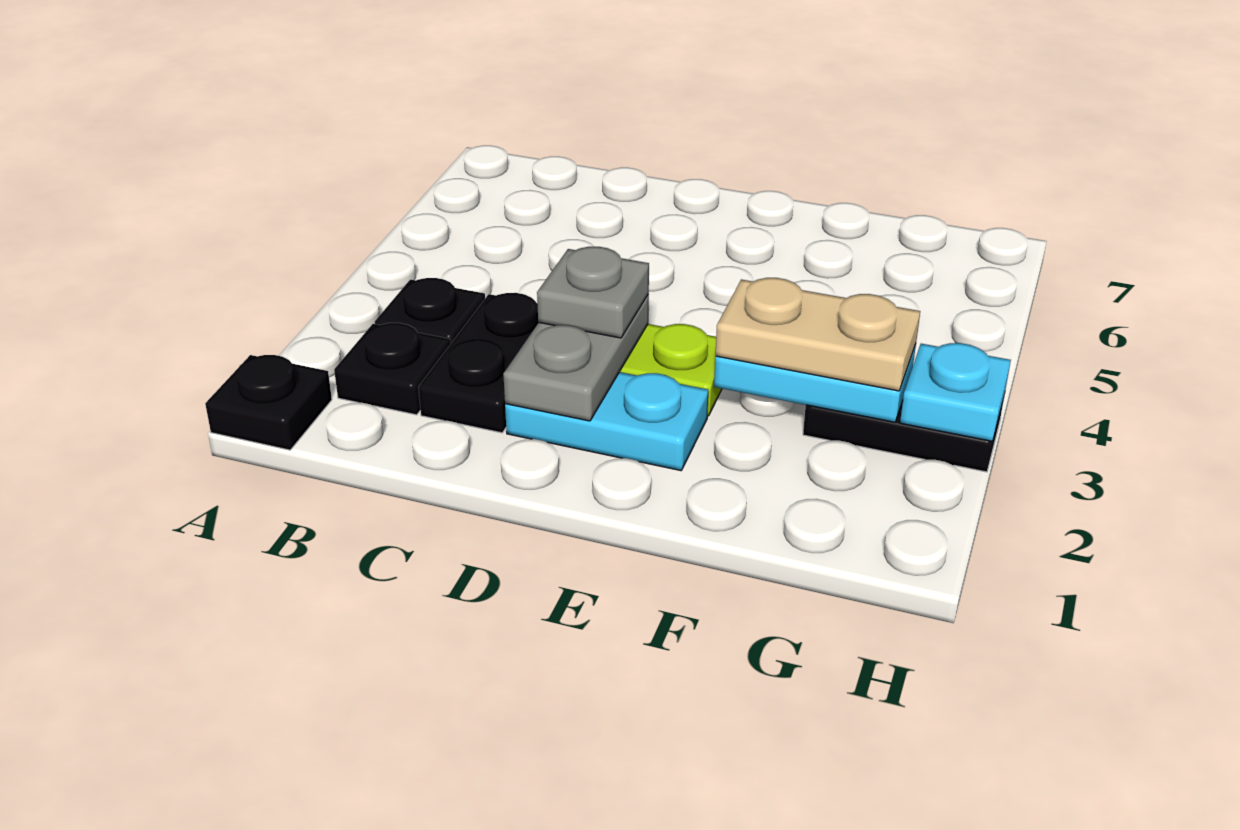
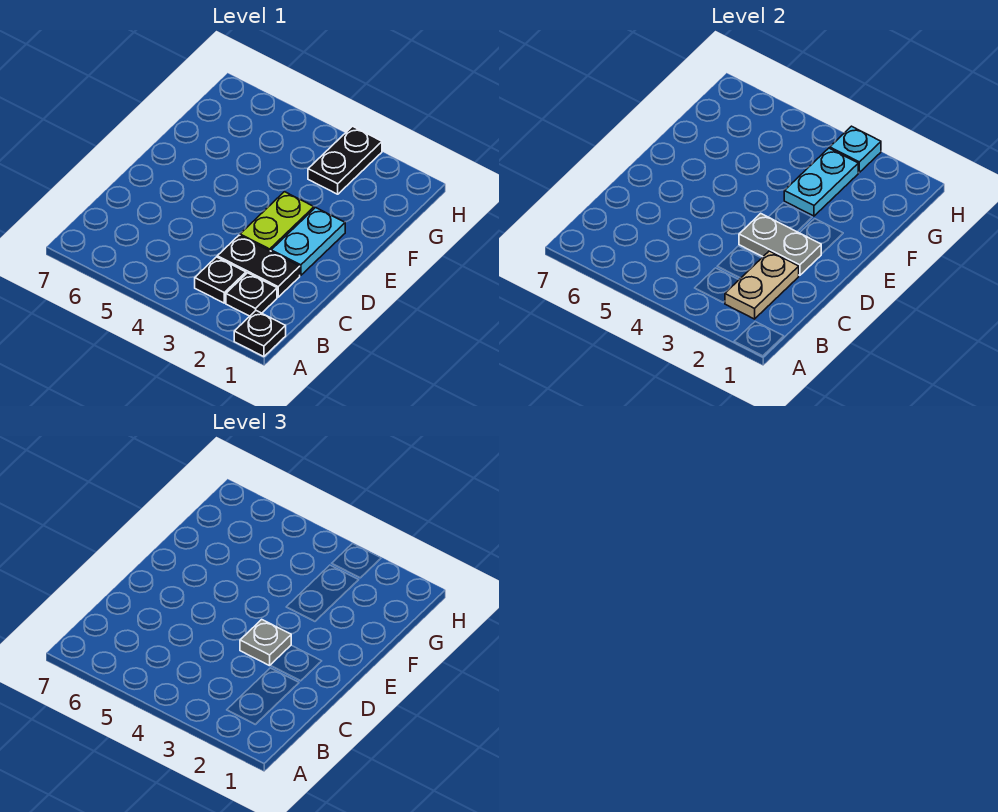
tan 1x2 plate [715,278,920,391] -> tan 1x2 plate moved to [725,251,799,319]

